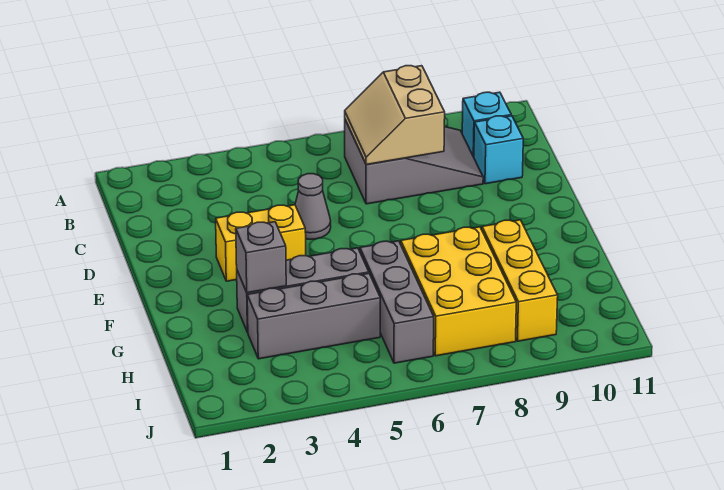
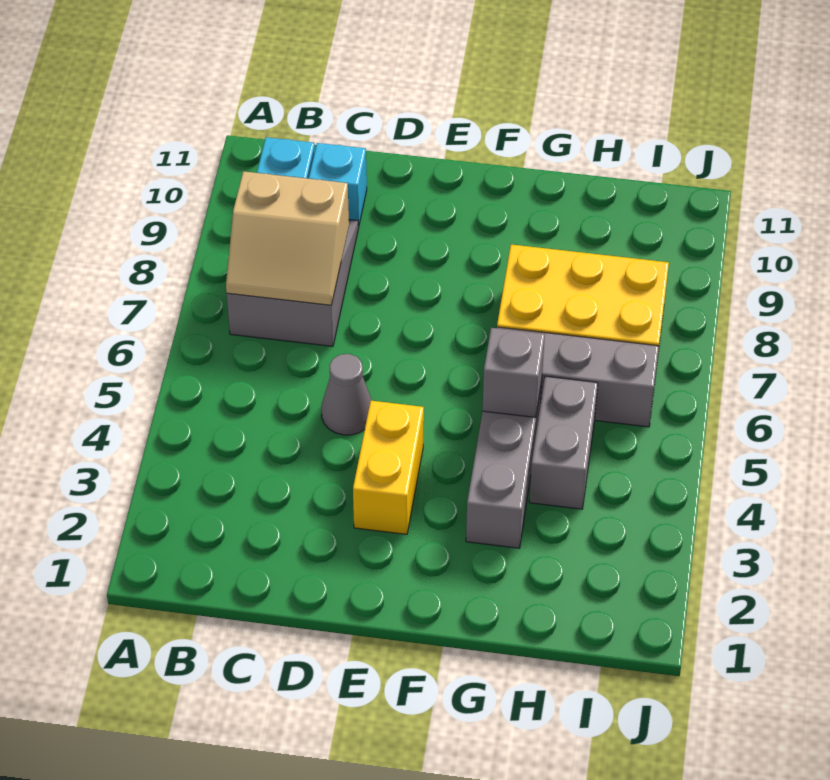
grey 1x1 brick [236,222,286,293] -> grey 1x1 brick moved to [482,328,545,417]
yellow 1x3 brick [482,220,558,341] -> none
grey 1x3 brick [247,273,380,359] -> grey 1x2 brick [529,376,598,509]

